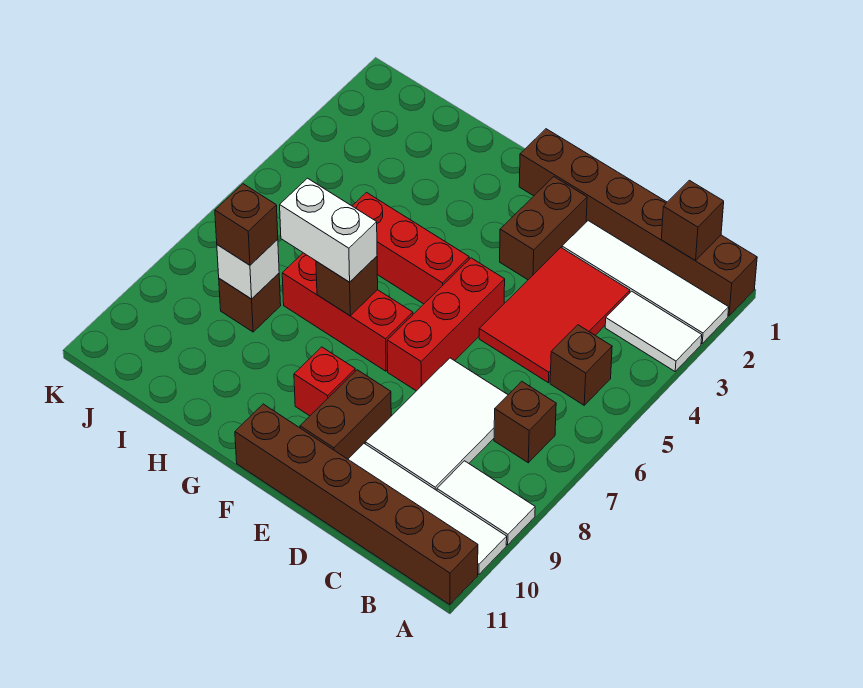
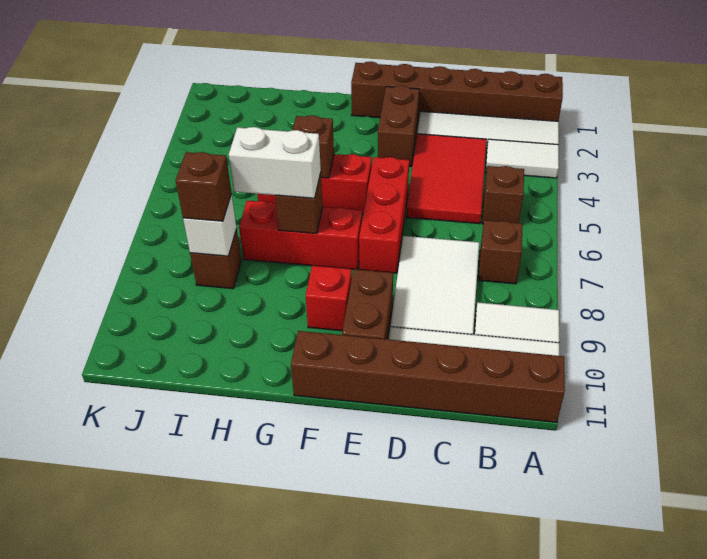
brown 1x1 brick [661,180,724,261] -> brown 1x1 brick moved to [293,115,334,178]

